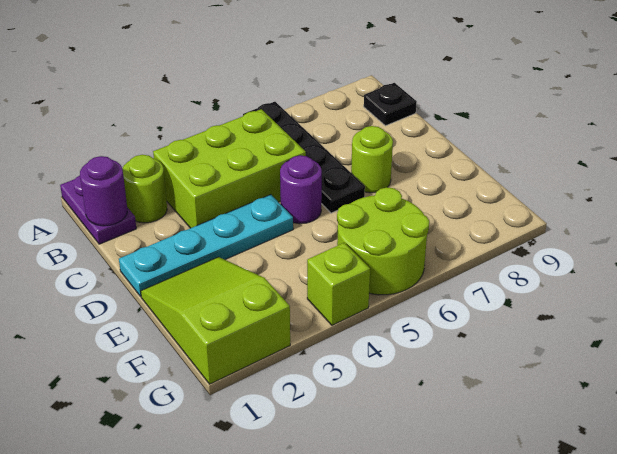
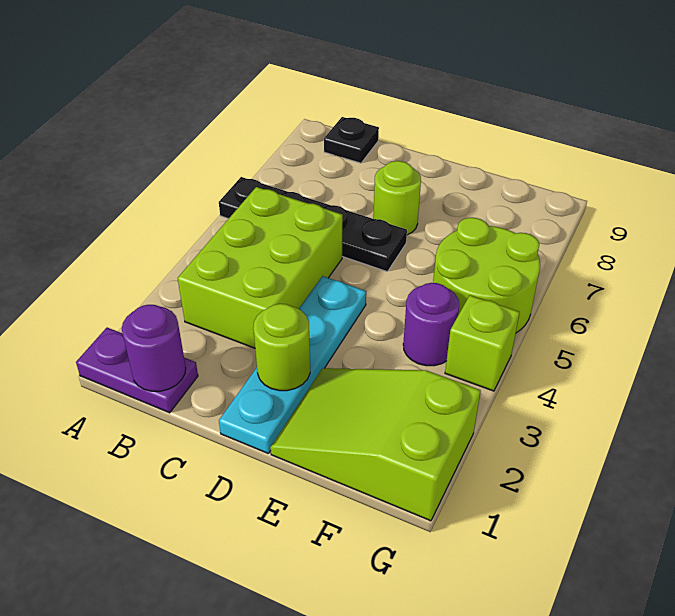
lime 1x1 round brick [122,155,167,223] -> lime 1x1 round brick moved to [253,304,310,391]
purple 1x1 round brick [280,155,322,224] -> purple 1x1 round brick moved to [403,283,459,366]

